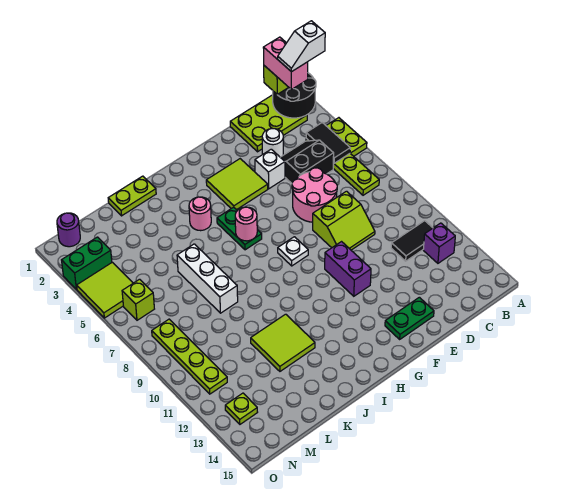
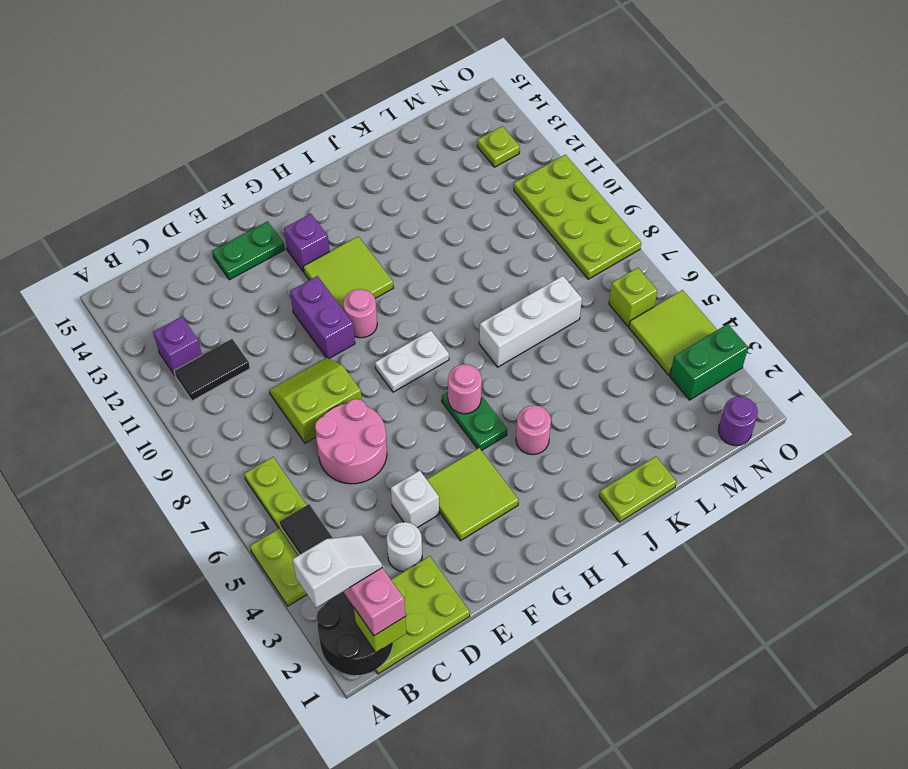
black 2x2 slope [280,140,334,183] -> none
white 1x1 plate [278,237,308,266] -> white 1x2 plate [375,330,449,392]
none -> pink 1x1 round brick [343,289,377,338]
none -> purple 1x1 brick [284,214,330,272]
lime 2x2 tile [251,314,315,371] -> lime 2x2 tile moved to [303,237,394,310]
white 1x3 brick [177,244,238,313] -> white 1x3 brick turned to [479,276,582,367]
lime 1x4 plate [152,319,227,394] -> lime 2x4 plate [514,155,641,279]

